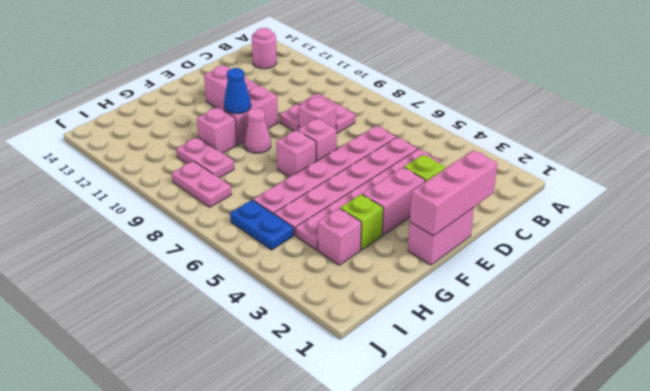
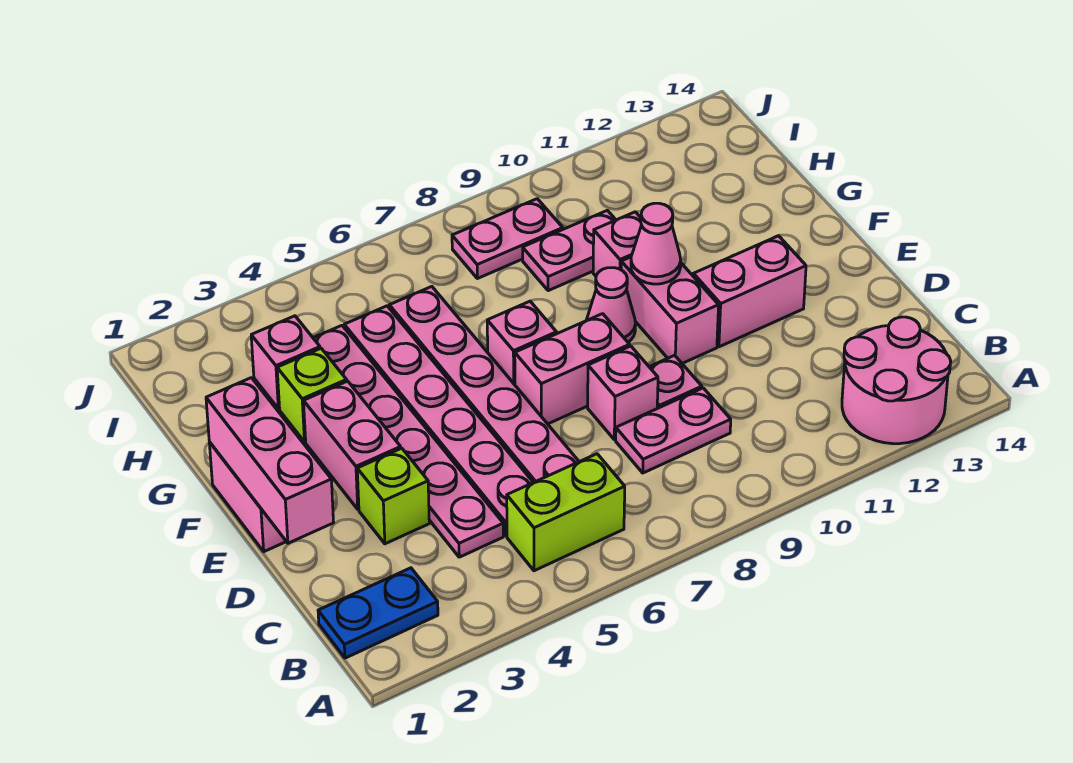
none -> lime 1x2 brick [507,454,625,571]
pink 1x1 round brick [252,28,277,69] -> pink 2x2 round brick [842,317,951,444]
pink 1x1 brick [298,119,337,161] -> pink 1x2 brick [515,314,630,424]
blue 1x1 cone [224,68,251,114] -> pink 1x1 cone [631,203,681,284]
blue 1x2 plate [230,200,293,250] -> blue 1x2 plate moved to [318,568,438,658]

